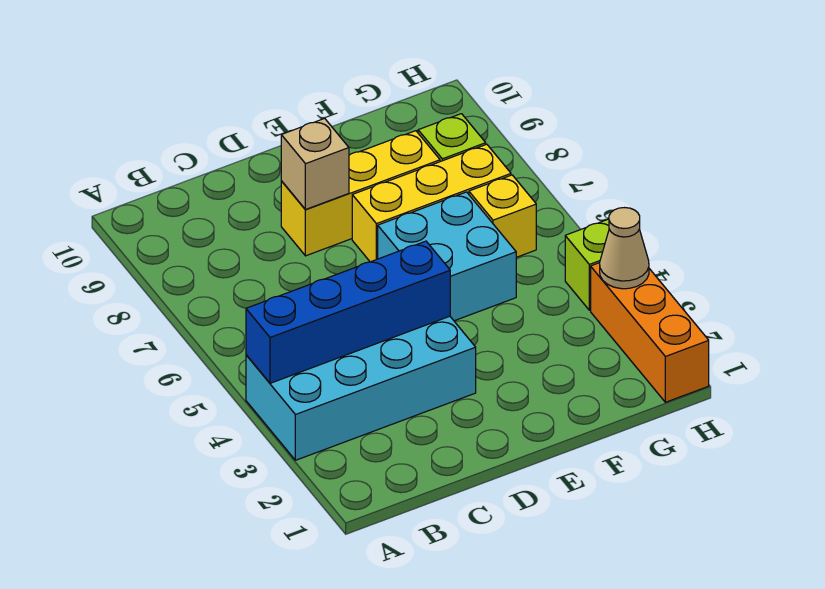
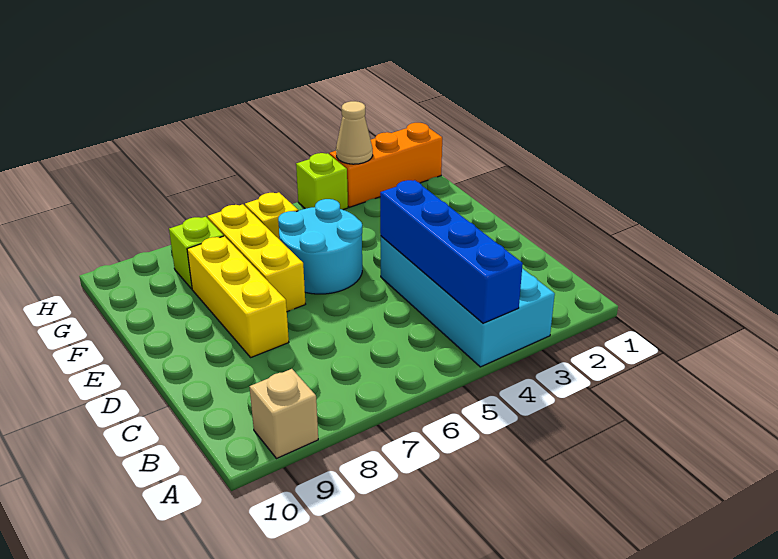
tan 1x1 brick [281,118,349,210] -> tan 1x1 brick moved to [249,369,318,459]
cyan 2x2 brick [378,192,516,321] -> cyan 2x2 round brick [278,199,362,294]

